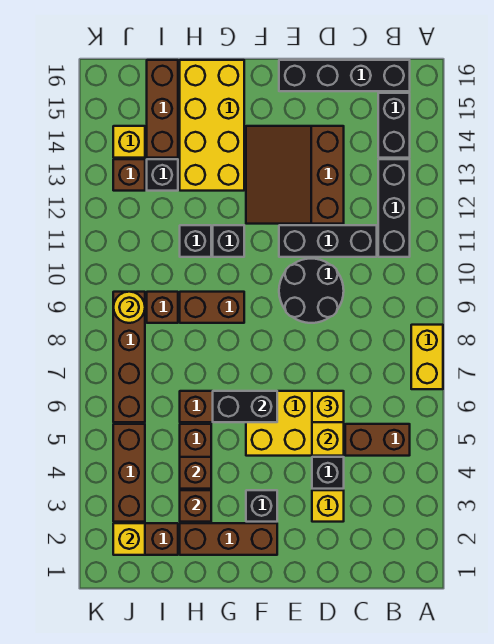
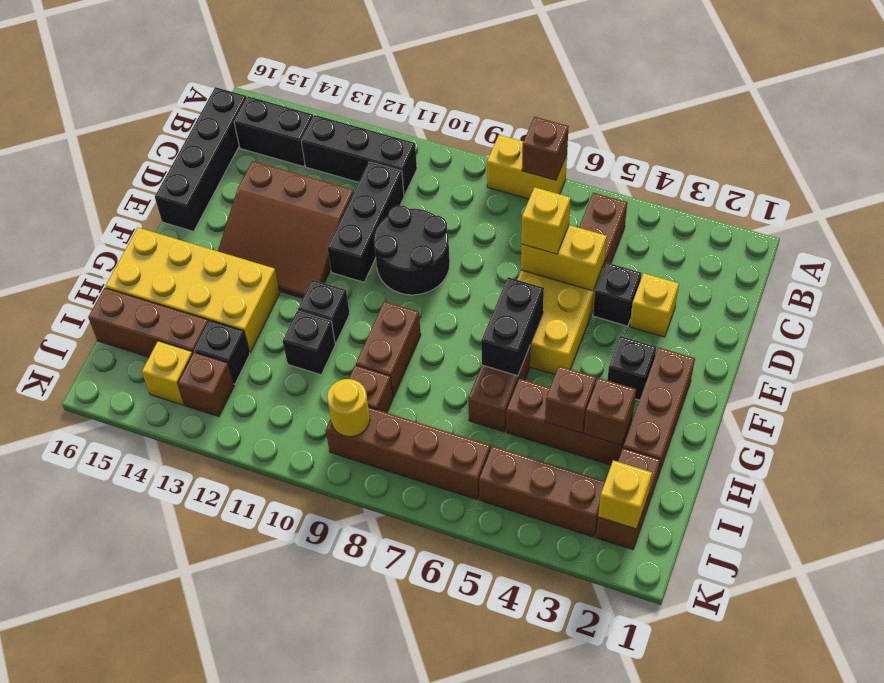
none -> brown 1x1 brick [522,117,569,180]

